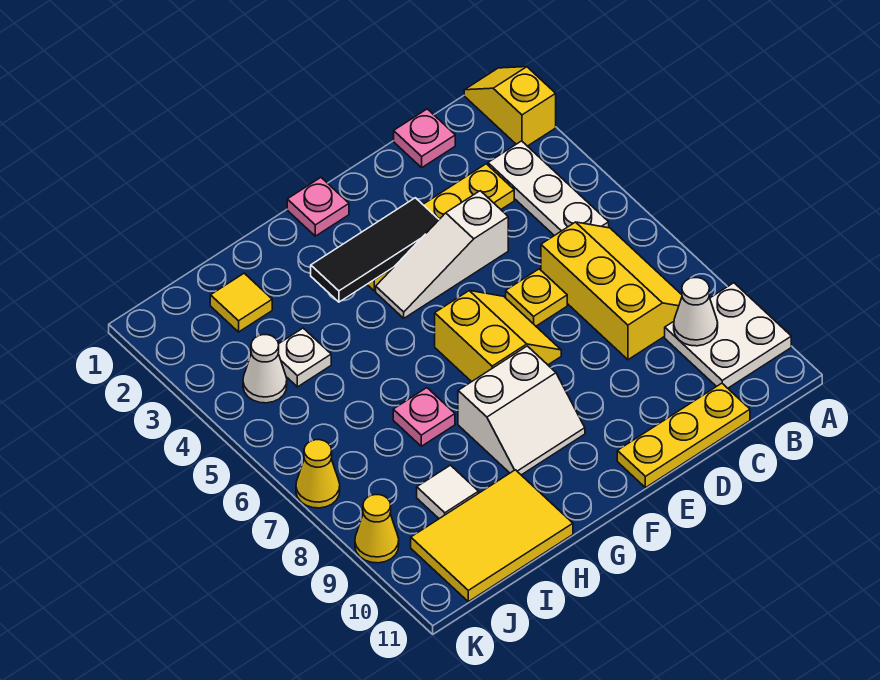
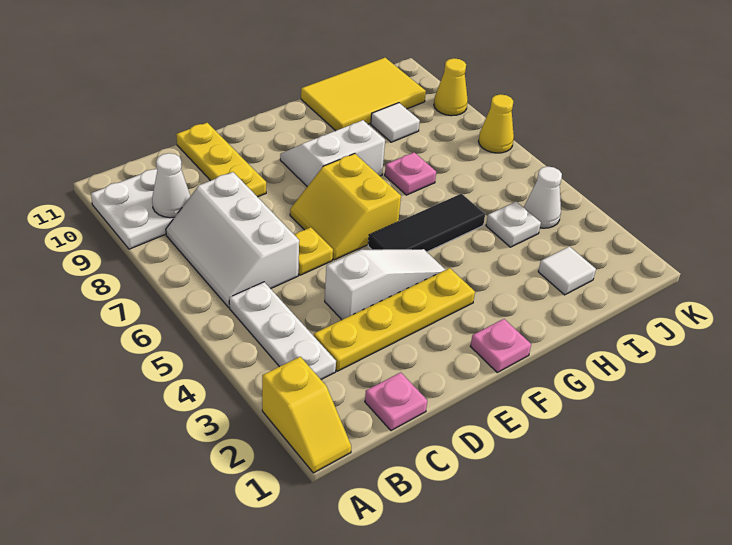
yellow 2x3 slope [541,222,682,360] -> white 2x3 slope [166,172,299,307]
yellow 1x3 plate [617,383,750,488] -> yellow 1x3 plate turned to [176,123,266,197]
black 1x3 tile [311,198,439,302] -> black 1x3 tile moved to [368,194,485,252]
yellow 1x1 tile [210,273,272,332] -> white 1x1 tile [538,246,596,295]

